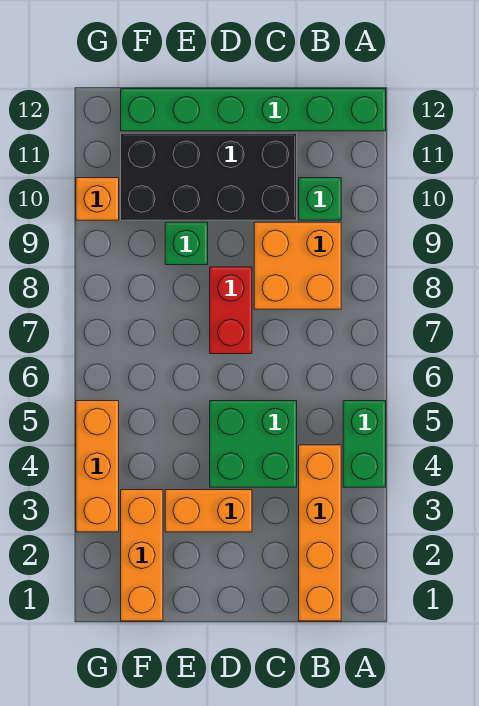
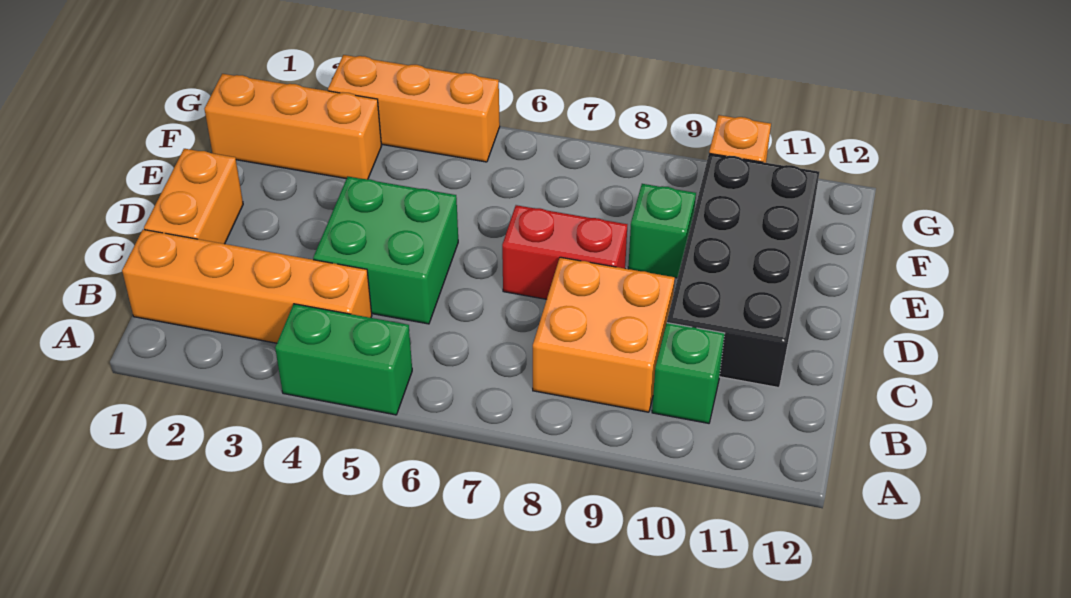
green 1x6 brick [121,89,386,131] -> none
orange 1x2 brick [165,490,252,532] -> orange 1x2 brick moved to [144,149,243,244]

